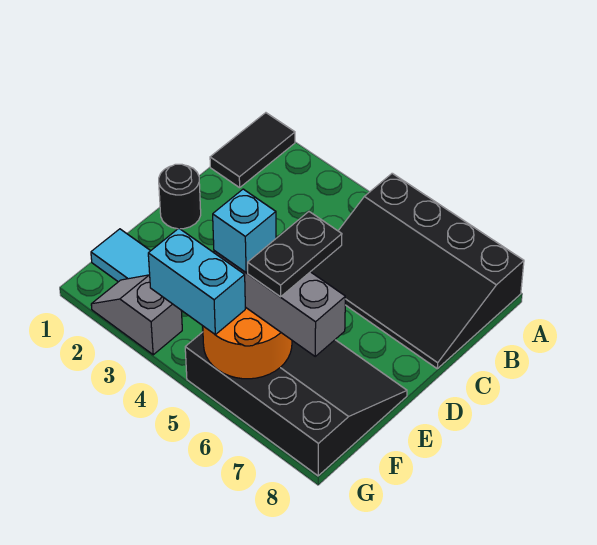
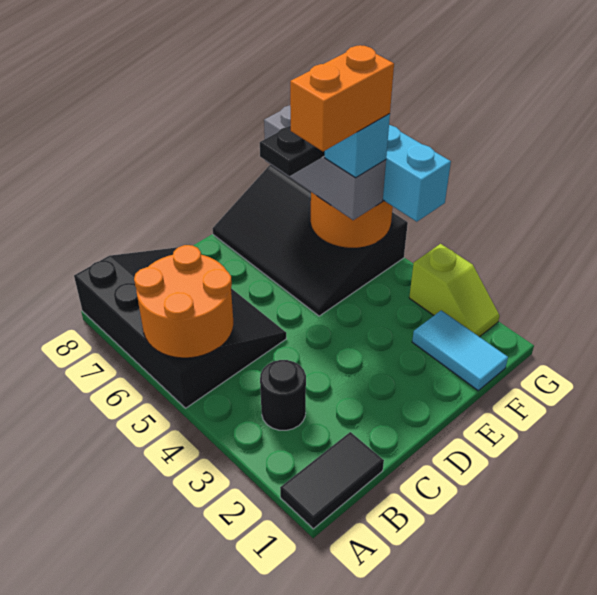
none -> orange 2x2 round brick [134,245,233,358]
black 1x1 round brick [159,164,201,229] -> black 1x1 round brick moved to [260,360,306,430]
none -> orange 1x2 brick [290,45,394,151]
grey 1x2 slope [91,275,182,355] -> lime 1x2 slope [409,244,500,337]

